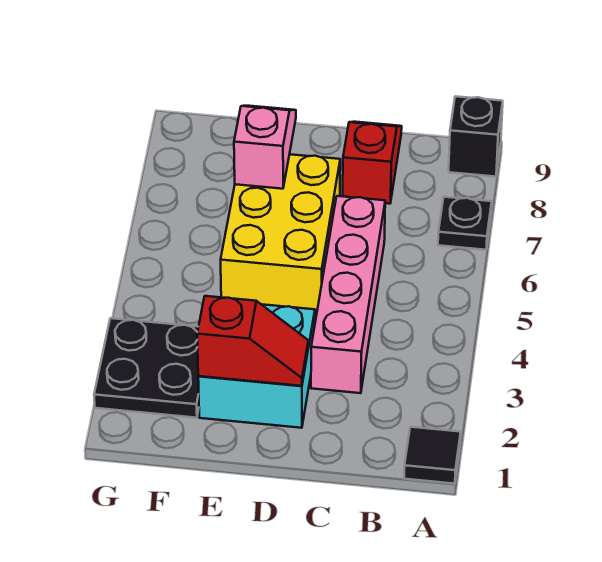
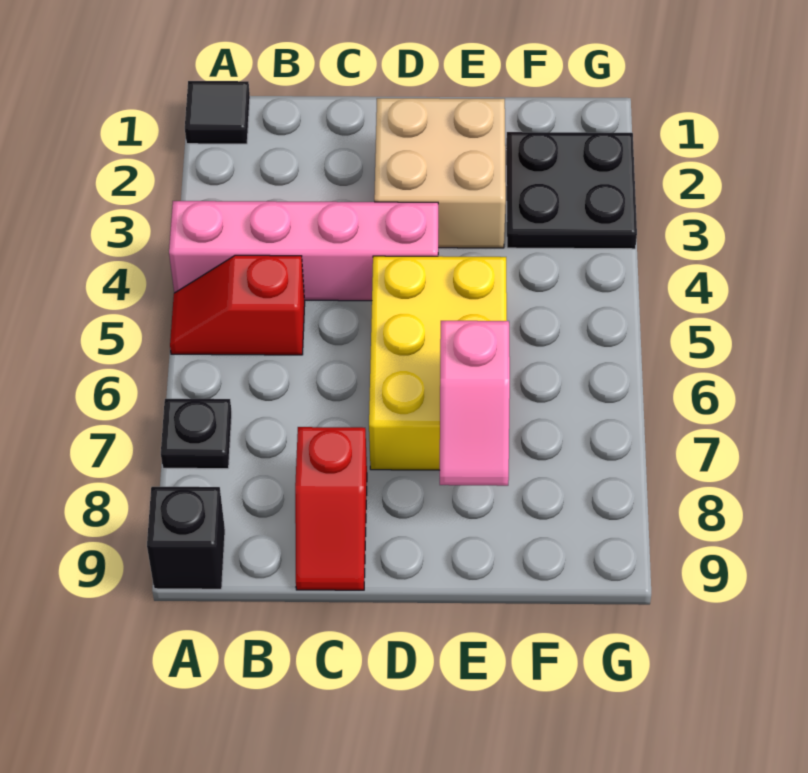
pink 1x4 brick [311,196,385,393] -> pink 1x4 brick turned to [169,201,438,301]
cyan 2x2 brick [198,304,315,428] -> tan 2x2 brick [374,98,506,248]
red 1x2 slope [197,296,308,386] -> red 1x2 slope moved to [170,255,305,355]

